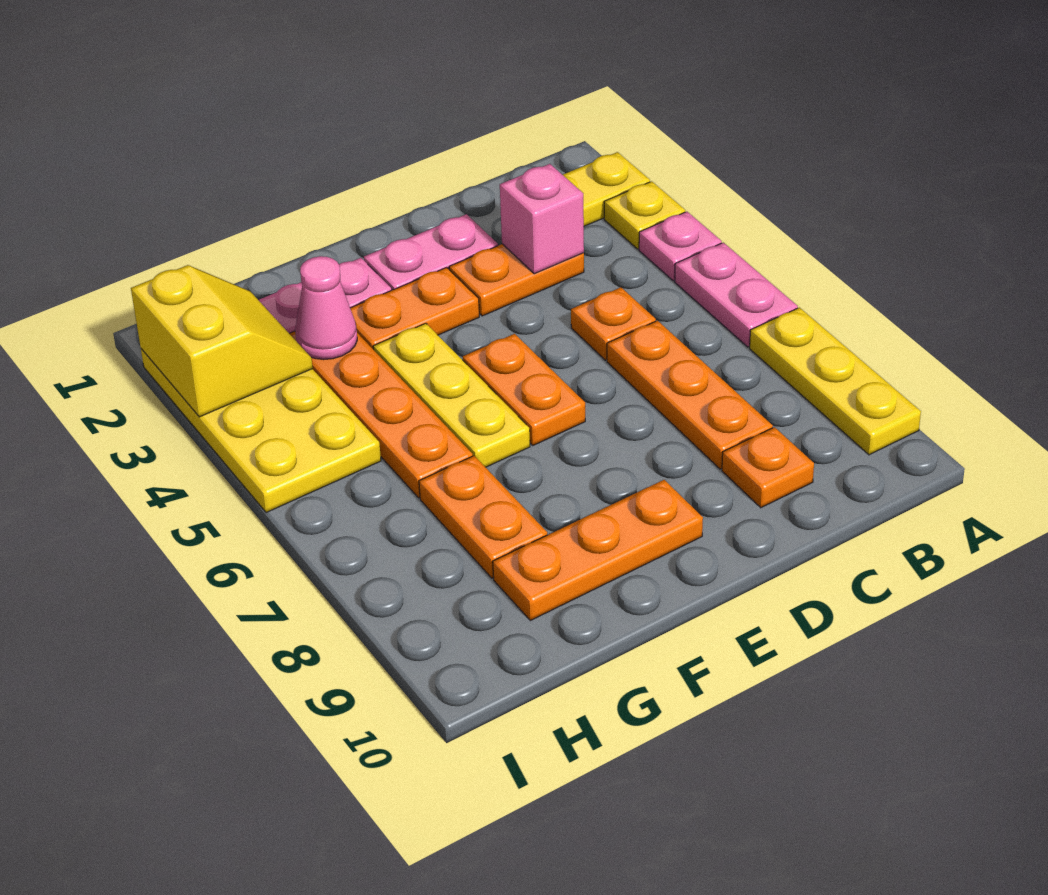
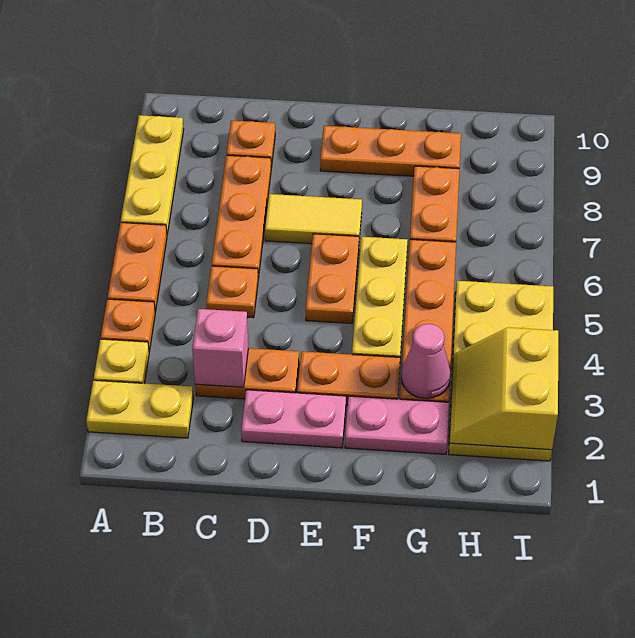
pink 1x1 plate [639,212,722,281] -> orange 1x1 plate [101,299,155,351]
pink 1x2 plate [675,243,798,347] -> orange 1x2 plate [108,223,167,311]
none -> yellow 1x2 tile [265,194,362,244]

